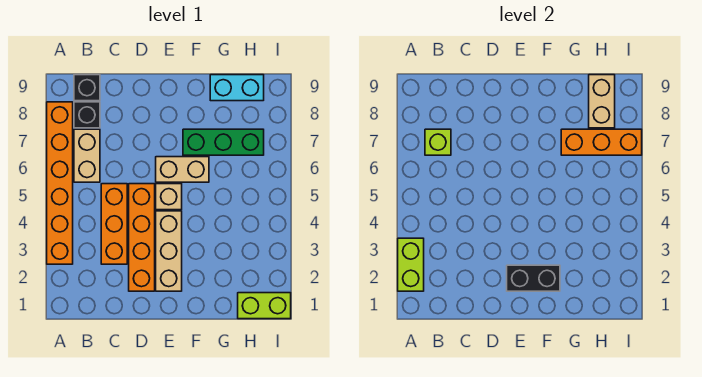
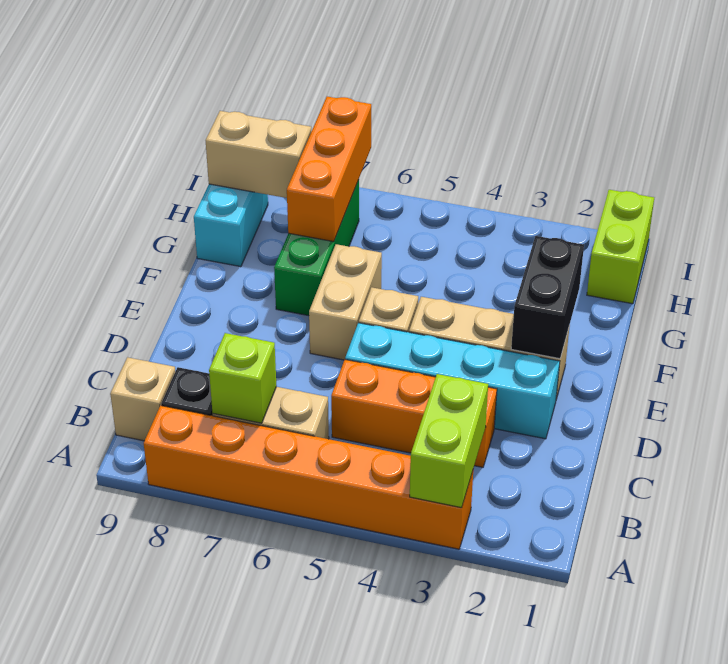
lime 1x2 brick [398,238,424,291] -> lime 1x2 brick turned to [410,374,488,508]
black 1x1 brick [74,75,100,101] -> tan 1x1 brick [110,357,175,441]
orange 1x4 brick [129,184,155,291] -> cyan 1x4 brick [345,323,560,439]

